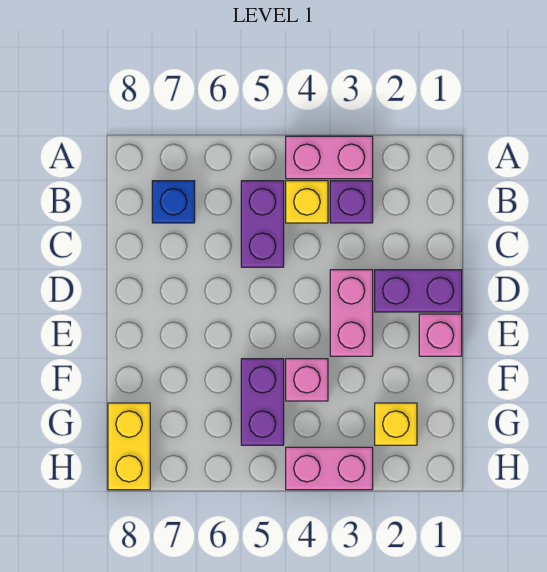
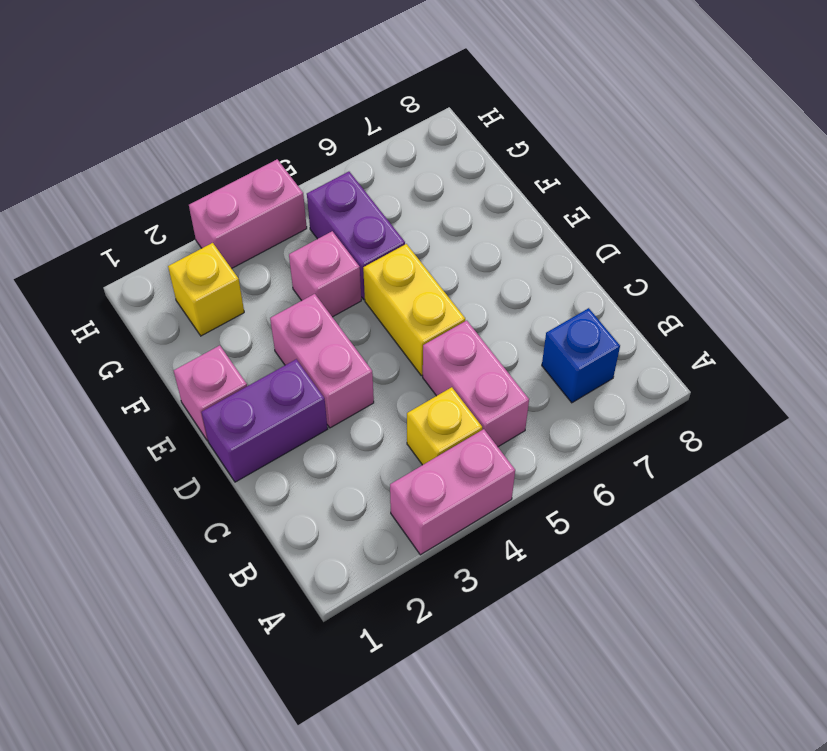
purple 1x1 brick [330,181,373,223] -> none
purple 1x2 brick [241,181,284,267] -> pink 1x2 brick [423,321,529,447]
yellow 1x2 brick [108,403,150,490] -> yellow 1x2 brick moved to [363,244,465,376]

